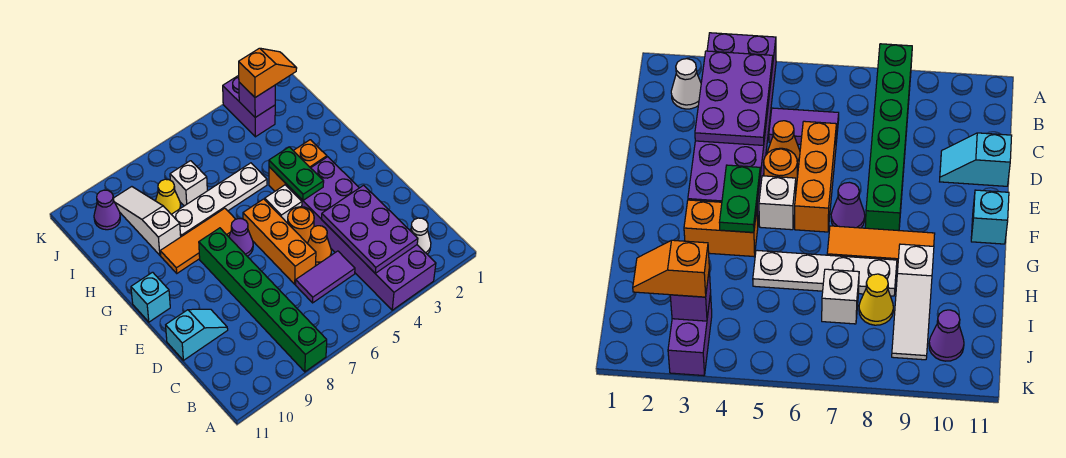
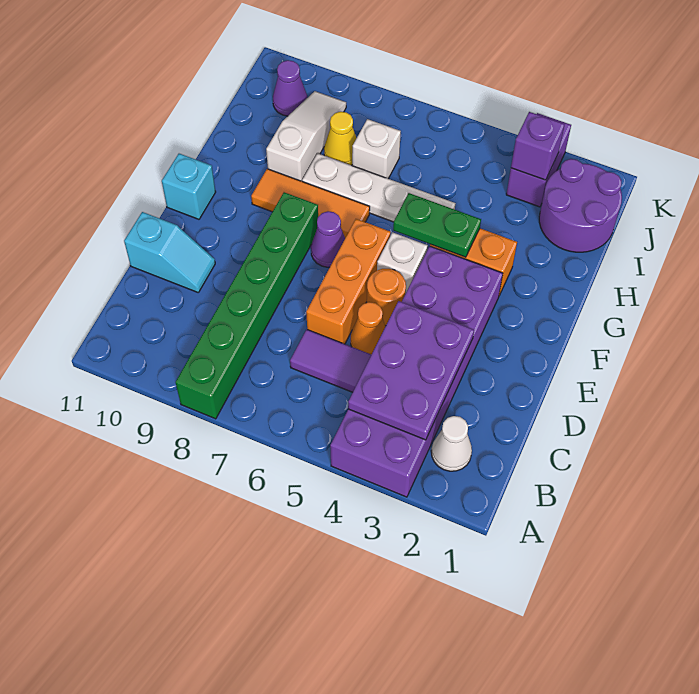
green 1x2 plate [269,147,324,200] -> green 1x2 plate turned to [393,193,481,257]
none -> purple 2x2 round brick [539,159,622,252]
orange 1x2 slope [239,48,297,97] -> none

